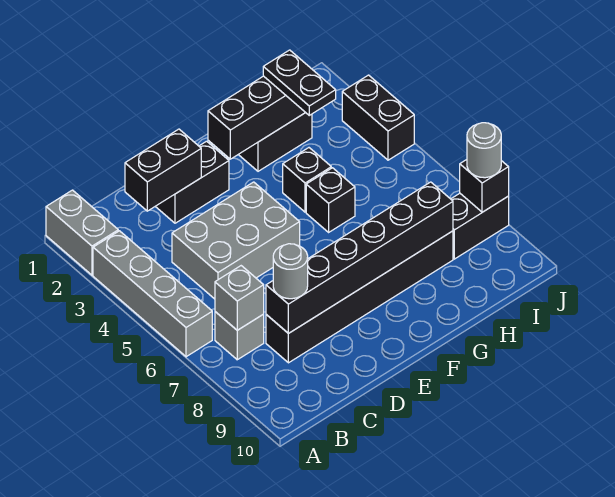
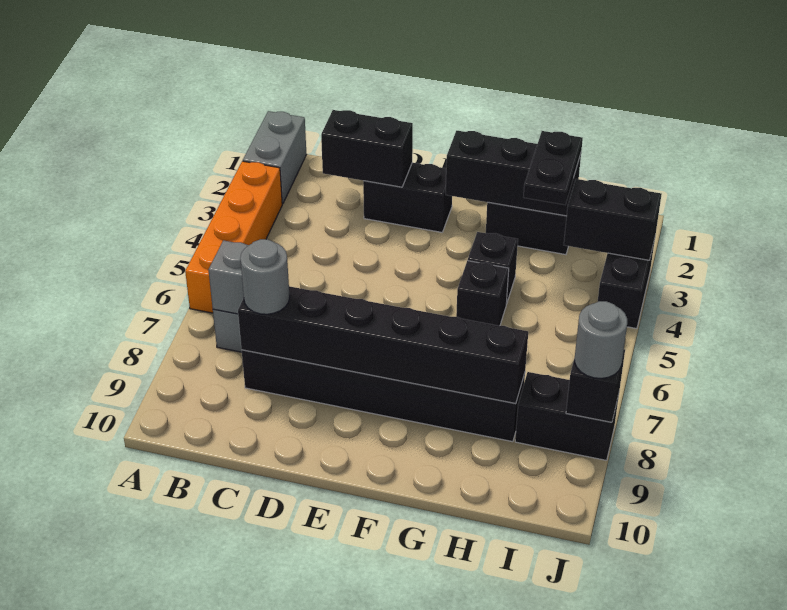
grey 1x4 brick [93,231,212,357] -> orange 1x4 brick [185,161,282,313]
grey 2x3 brick [172,182,300,299] -> none
none -> black 1x2 brick [564,179,662,260]

